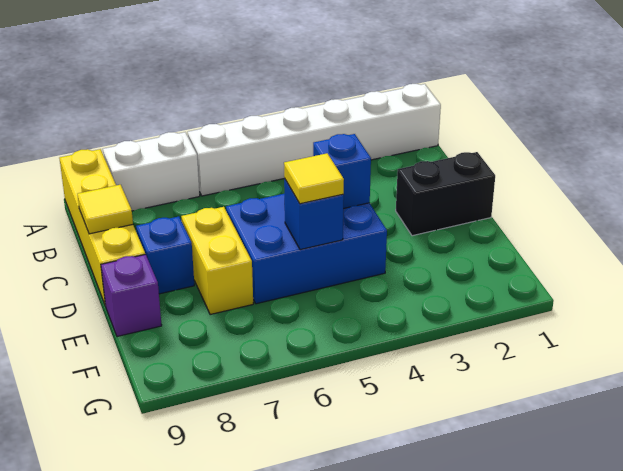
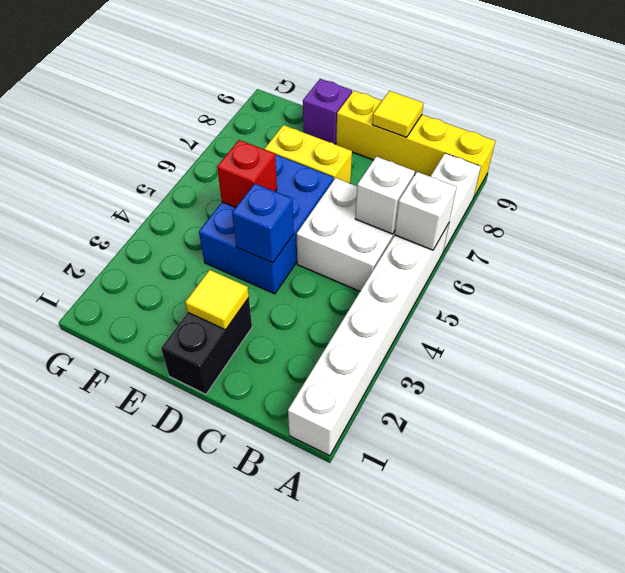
none -> white 1x1 brick [395,172,457,250]
none -> white 2x2 brick [297,178,395,291]
none -> white 1x1 brick [355,156,415,234]
blue 1x1 brick [136,216,194,294] -> none
blue 1x1 brick [284,178,344,250] -> red 1x1 brick [217,140,277,208]
yellow 1x1 tile [284,153,344,204] -> yellow 1x1 tile moved to [185,270,249,330]

